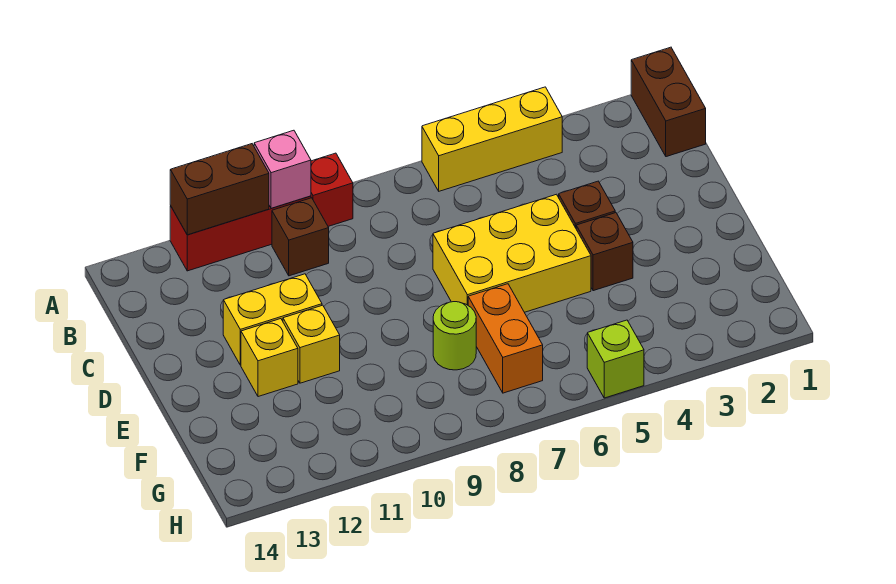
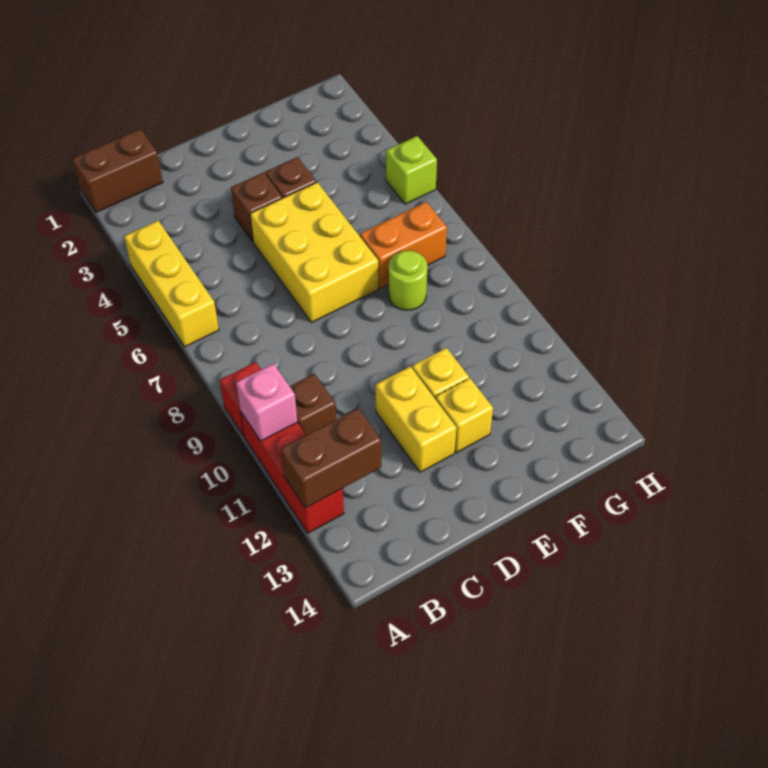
brown 1x2 brick [170,144,269,235] -> brown 1x2 brick turned to [281,408,381,508]

